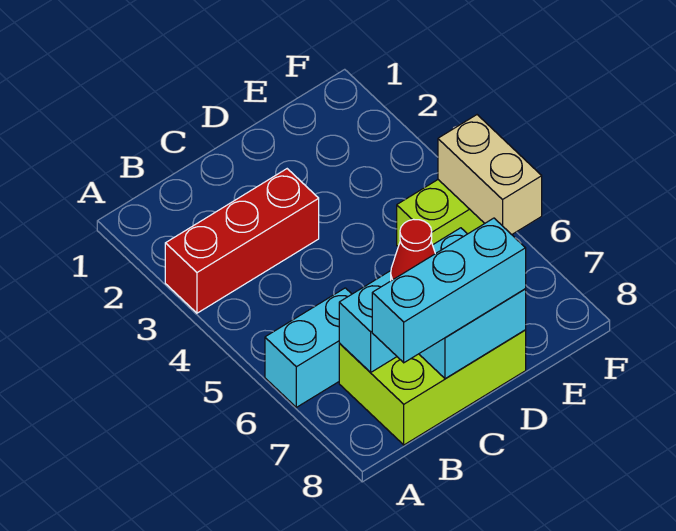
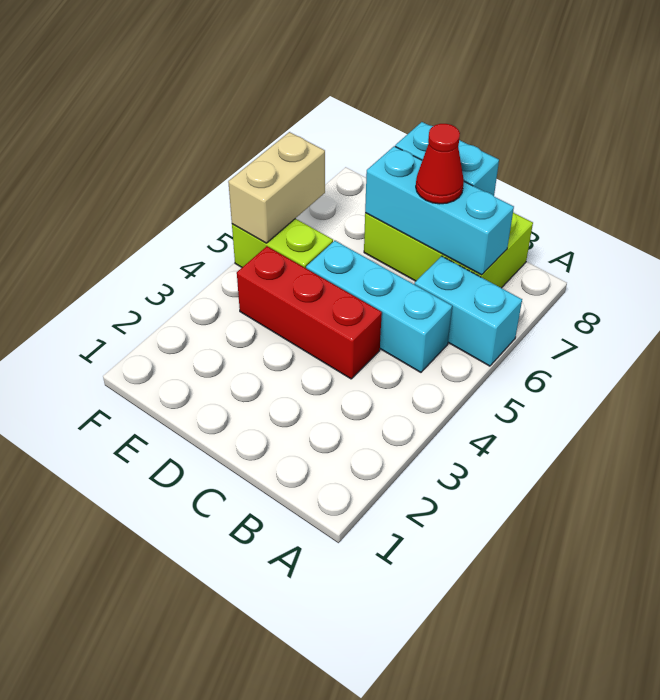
red 1x3 brick [165,169,319,313] -> red 1x3 brick moved to [237,246,382,379]
cyan 1x3 brick [372,218,526,363] -> cyan 1x3 brick moved to [306,241,452,372]

